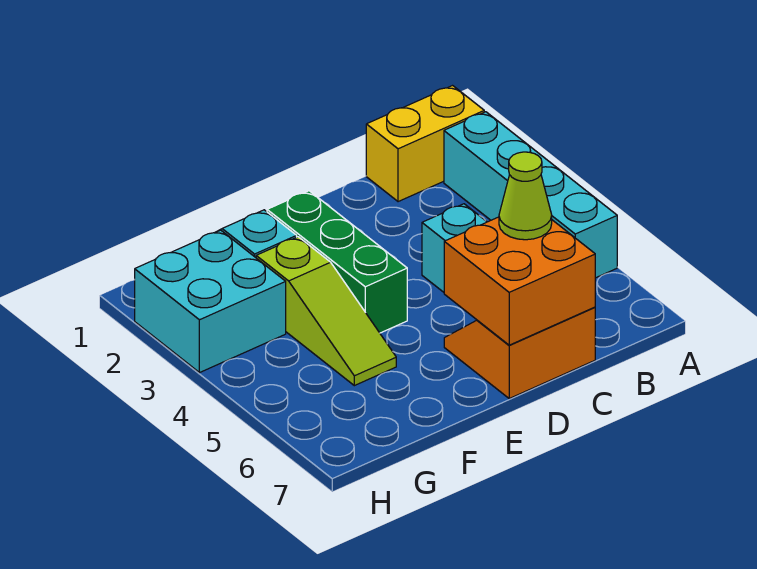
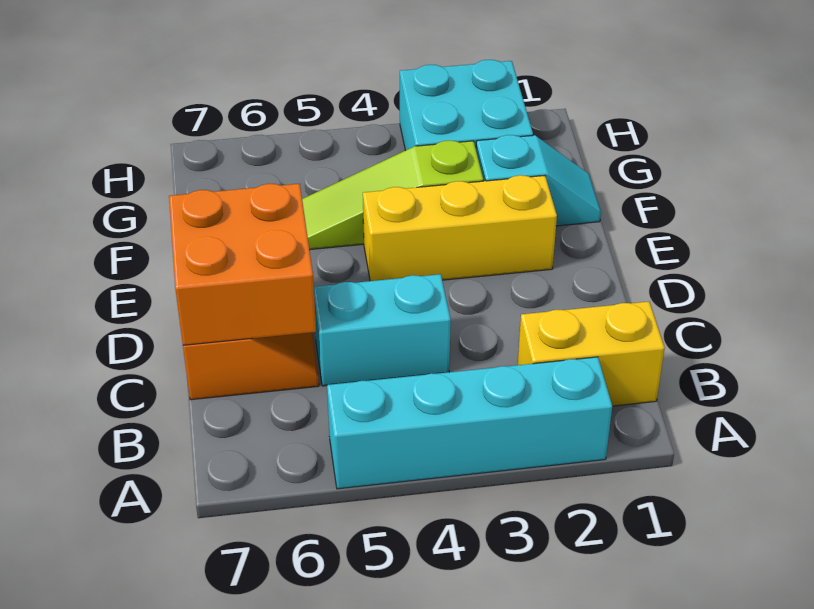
yellow 1x2 brick [366,86,484,202] -> yellow 1x2 brick turned to [518,301,665,406]
lime 1x1 cone [499,152,552,240] -> none
green 1x3 brick [267,191,407,333] -> yellow 1x3 brick [363,175,557,281]

